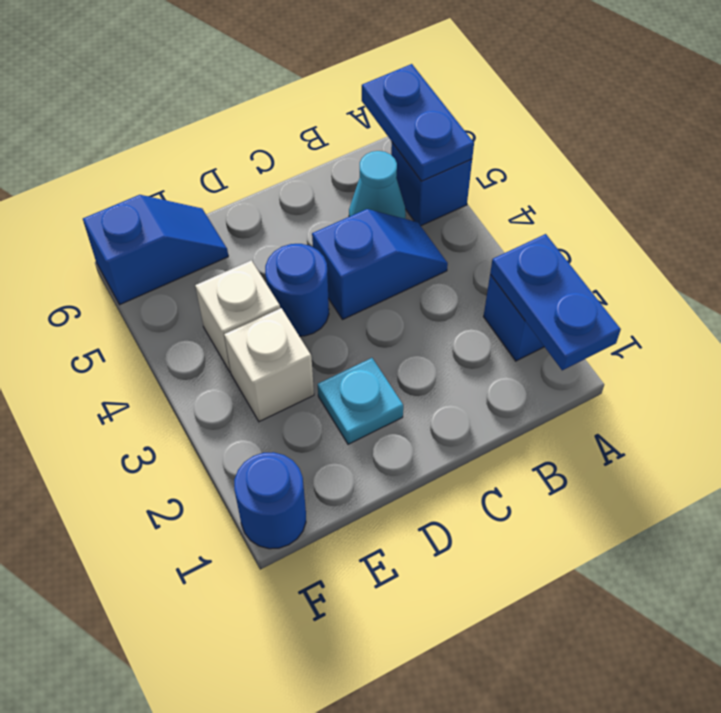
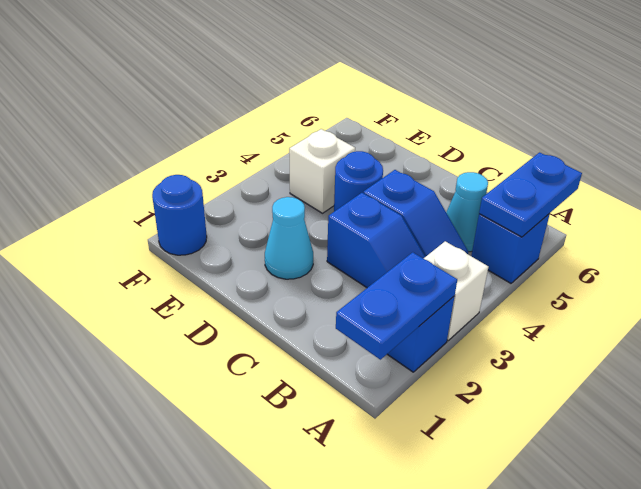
cyan 1x1 plate [318,358,403,444] -> cyan 1x1 cone [265,197,313,279]
white 1x1 brick [224,308,314,422] -> white 1x1 brick moved to [424,241,488,340]
blue 1x2 slope [83,195,228,305] -> blue 1x2 slope moved to [327,193,425,288]

